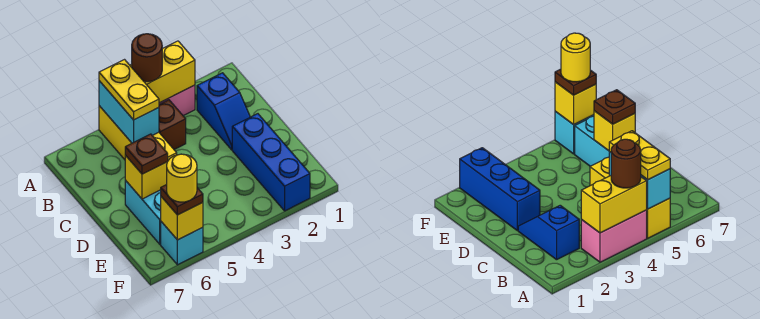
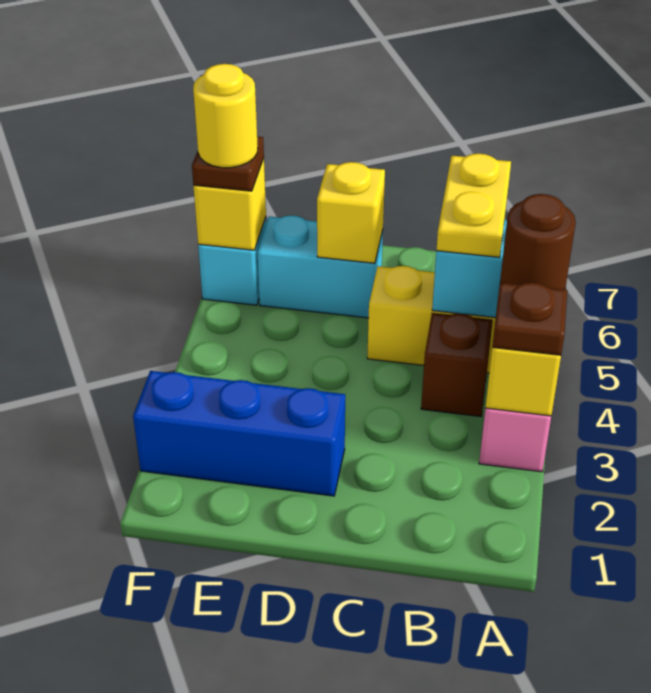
yellow 1x2 plate [99,60,159,120] -> yellow 1x2 plate turned to [436,153,511,257]
blue 1x2 slope [197,73,250,150] -> none
brown 1x1 plate [125,134,168,174] -> brown 1x1 plate moved to [492,282,567,355]

